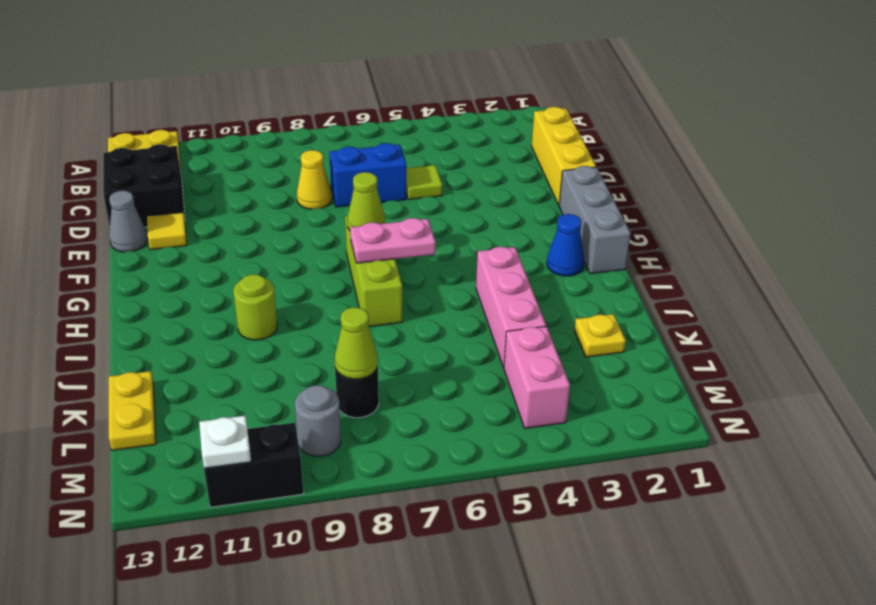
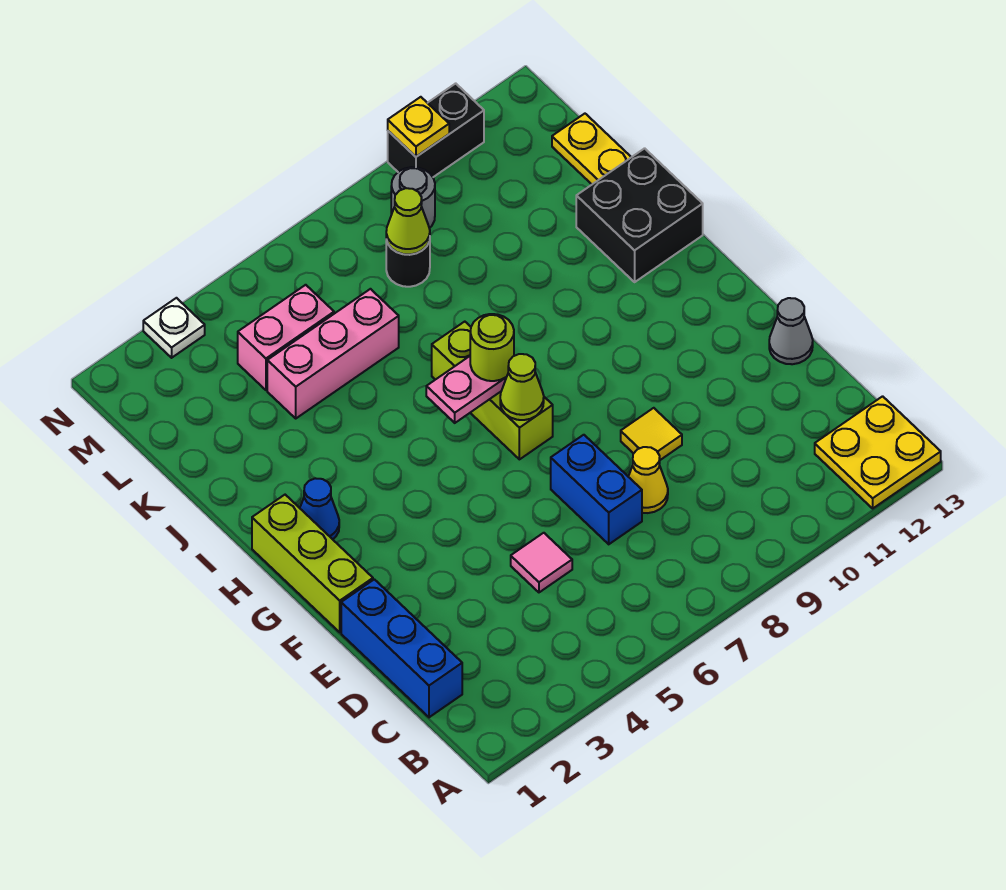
yellow 1x3 brick [532,107,596,205] -> blue 1x3 brick [341,579,462,717]
black 2x2 brick [103,144,185,227] -> black 2x2 brick moved to [576,148,703,282]
lime 1x1 tile [406,165,442,200] -> pink 1x1 tile [511,533,572,592]
blue 1x2 brick [329,143,406,207] -> blue 1x2 brick turned to [551,435,642,544]
yellow 1x1 tile [147,212,187,250] -> yellow 1x1 tile moved to [621,408,682,460]
grey 1x3 brick [559,166,631,274] -> lime 1x3 brick [252,495,373,632]
pink 1x3 brick [476,247,546,367] -> pink 1x3 brick turned to [267,289,399,418]
lime 1x1 round brick [233,274,277,340] -> lime 1x1 round brick moved to [470,314,514,381]
yellow 1x1 plate [574,314,626,357] -> yellow 1x1 plate moved to [388,97,449,157]
pink 1x2 brick [504,326,570,428] -> pink 1x2 brick turned to [238,285,334,390]
white 1x1 plate [199,416,251,468] -> white 1x1 plate moved to [143,298,205,358]

